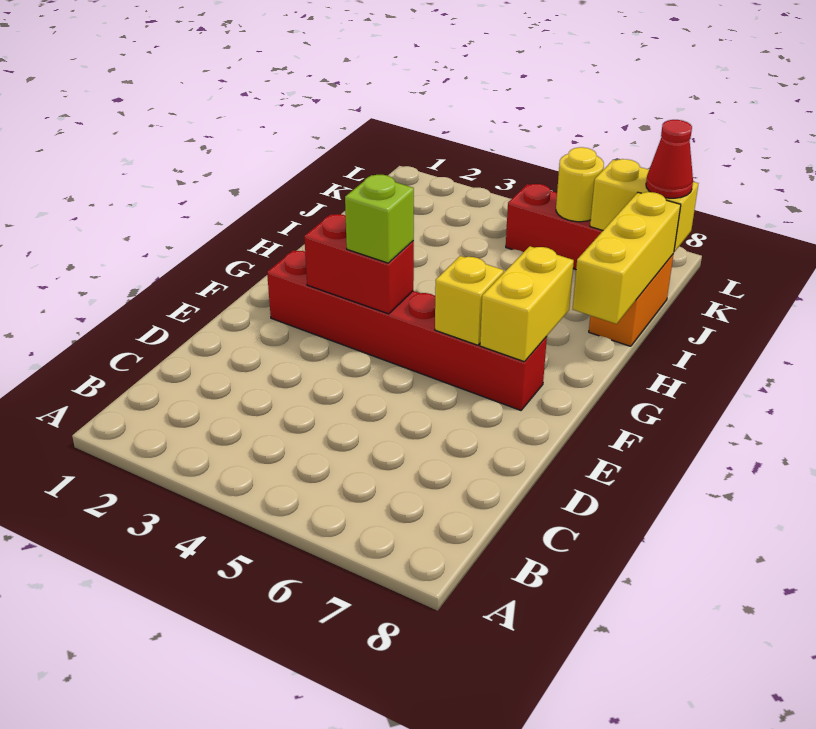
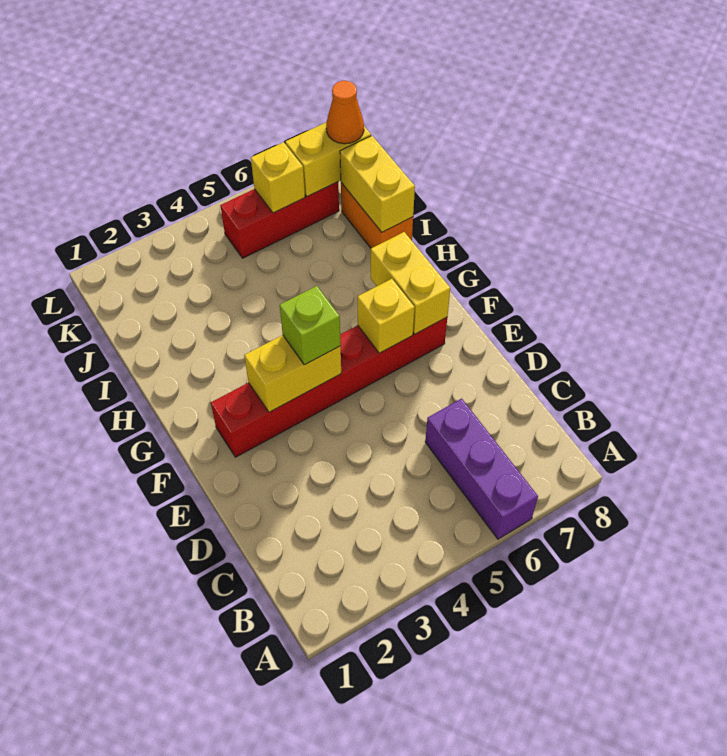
none -> purple 1x3 brick [425,399,538,539]
red 1x2 brick [304,214,414,314] -> yellow 1x2 brick [244,335,341,412]
yellow 1x3 brick [573,192,681,324] -> yellow 1x2 brick [340,136,415,232]
yellow 1x1 round brick [556,147,604,222] -> yellow 1x1 brick [251,142,305,213]
red 1x1 cone [646,120,693,198] -> orange 1x1 cone [326,81,364,144]

